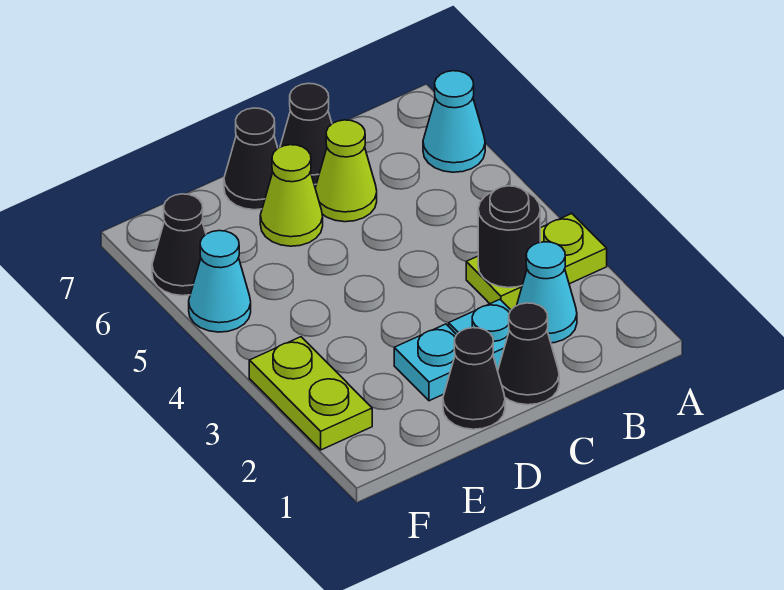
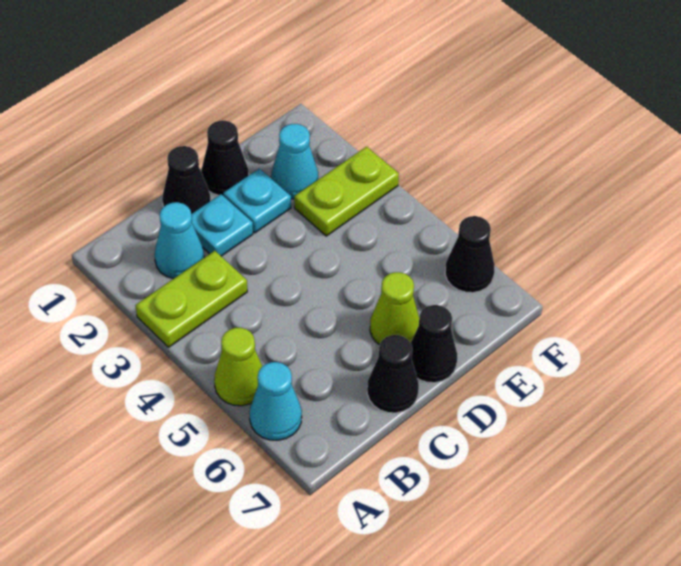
black 1x1 round brick [478,186,540,288] -> none
lime 1x1 cone [315,120,377,222] -> lime 1x1 cone moved to [214,328,262,406]
lime 1x2 plate [249,337,372,450] -> lime 1x2 plate turned to [294,147,399,236]
cyan 1x1 cone [189,231,251,332] -> cyan 1x1 cone moved to [271,124,318,199]

